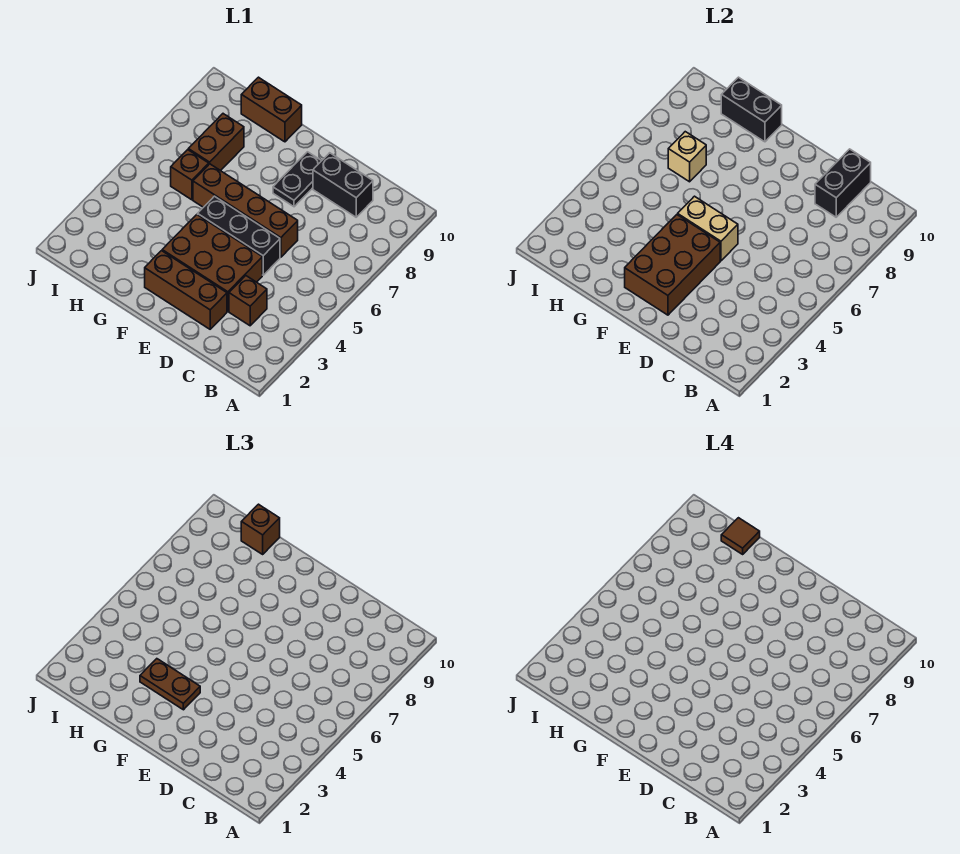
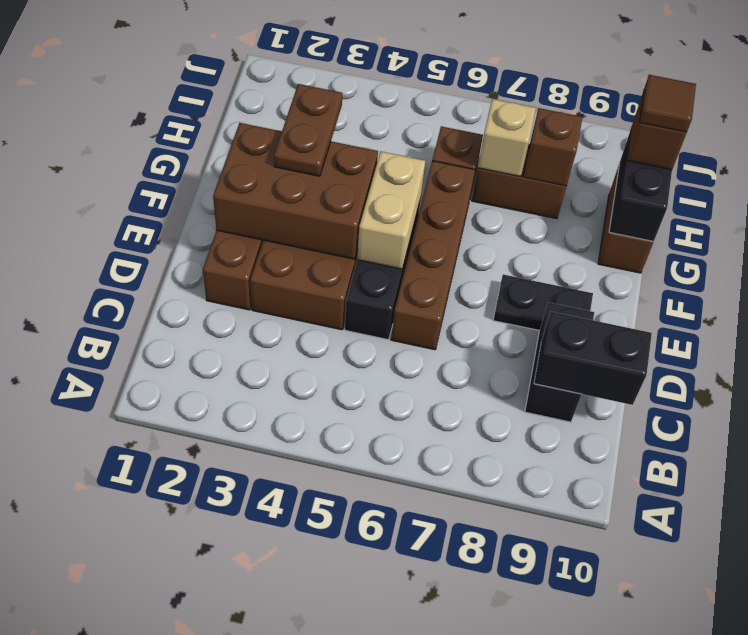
brown 1x1 brick [229,276,267,326] -> brown 1x1 brick moved to [523,108,582,186]

